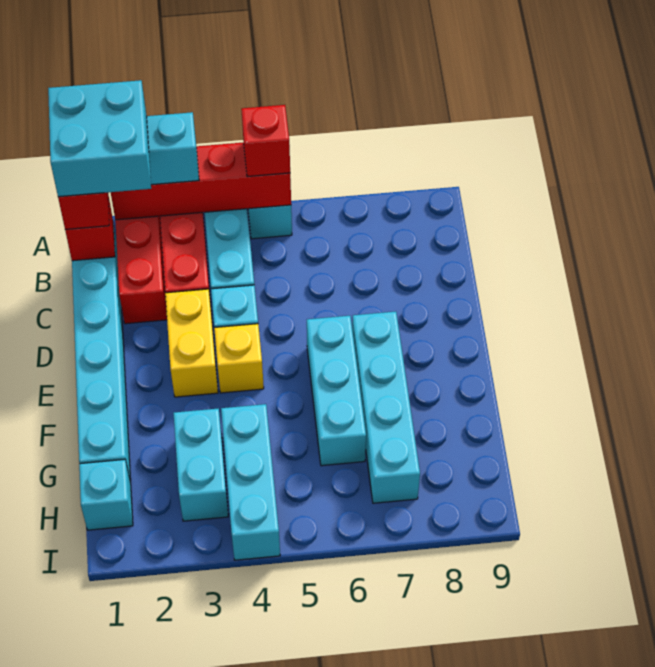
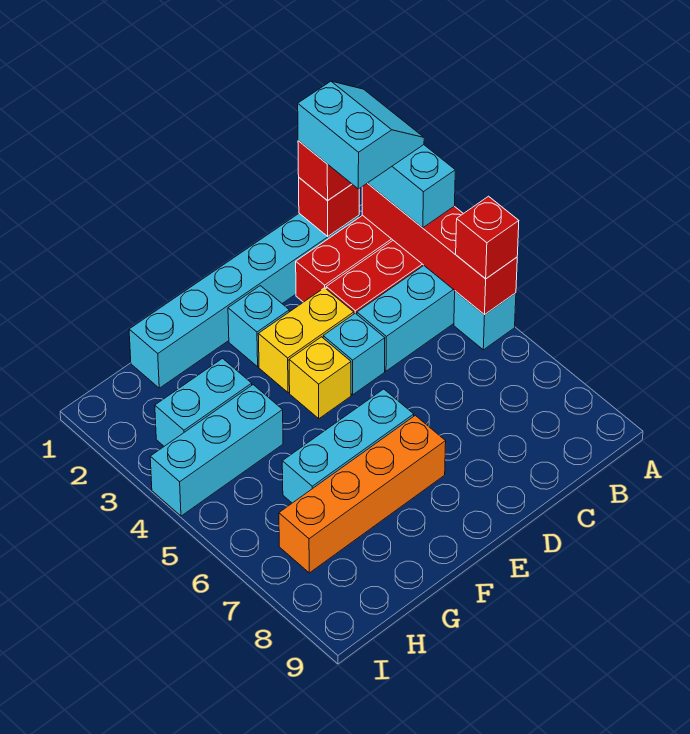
cyan 2x2 brick [48,80,151,197] -> cyan 2x2 slope [298,81,424,189]
cyan 1x4 brick [352,312,420,503] -> orange 1x4 brick [279,415,446,573]
cyan 1x1 brick [79,459,133,530] -> cyan 1x1 brick moved to [228,286,289,367]

